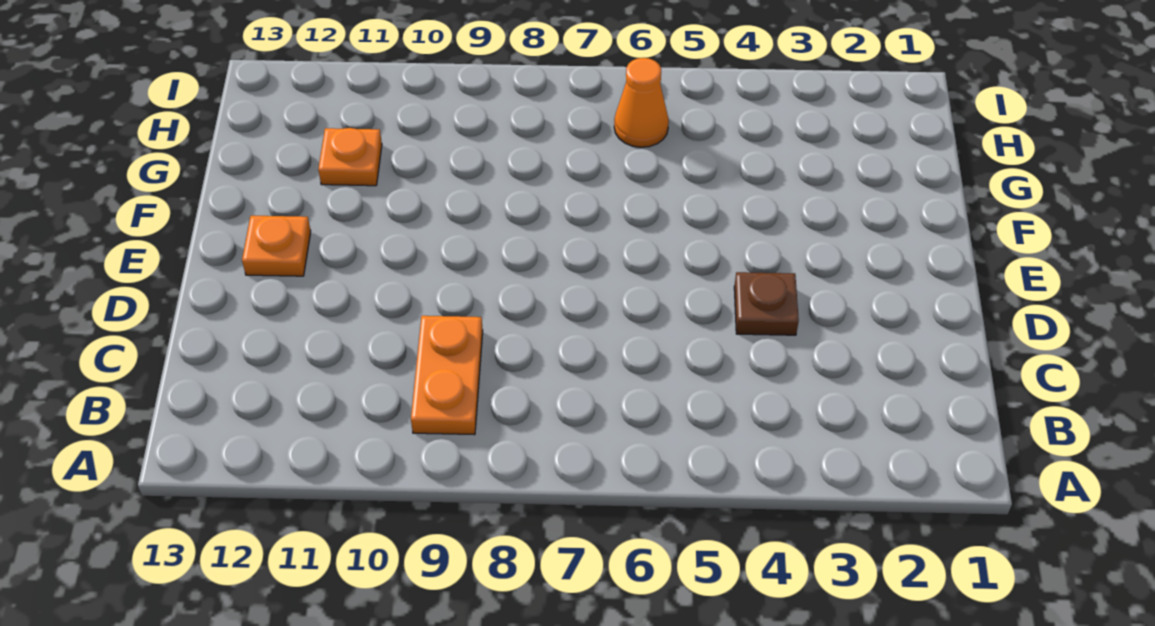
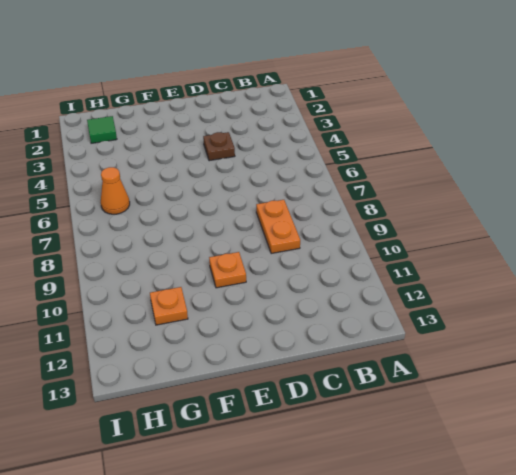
orange 1x2 plate [411,316,483,435] -> orange 1x2 plate turned to [256,200,300,254]
orange 1x1 plate [242,216,311,276] -> orange 1x1 plate moved to [209,252,246,288]
none -> green 1x1 tile [87,116,117,143]

